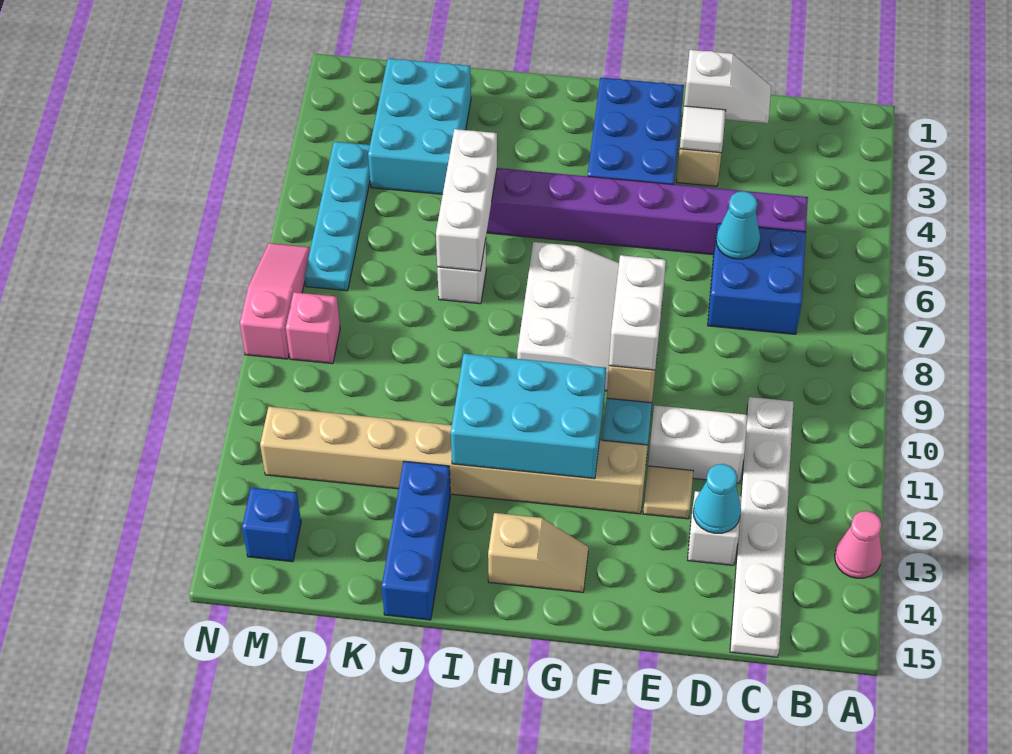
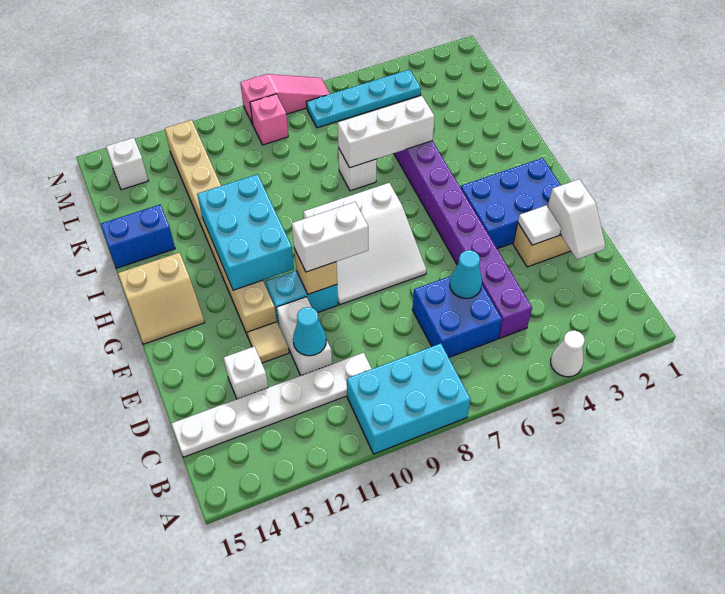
none -> white 1x1 cone [551,330,585,377]
pink 1x1 cone [835,511,882,578] -> none
cyan 1x1 cone [693,464,741,533] -> cyan 1x1 cone moved to [293,307,326,356]
tan 1x2 slope [488,513,588,592] -> tan 2x2 slope [118,253,205,344]
blue 1x3 brick [382,461,450,620] -> blue 1x2 brick [101,205,175,268]
cyan 2x3 brick [368,58,471,194] -> cyan 2x3 brick moved to [347,343,471,454]
blue 1x1 brick [242,488,301,562] -> white 1x1 brick [106,138,148,190]

